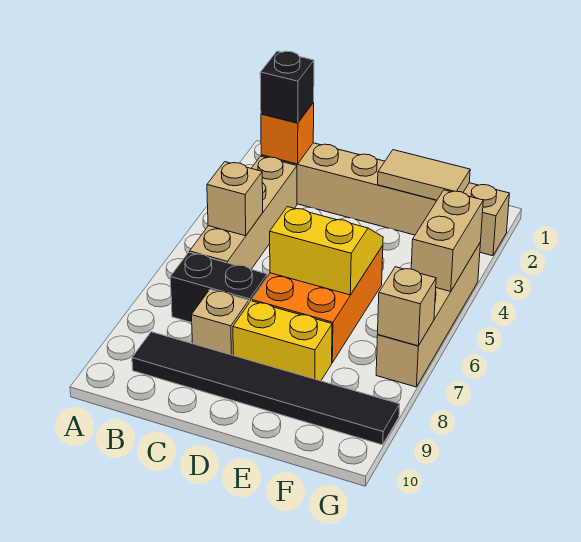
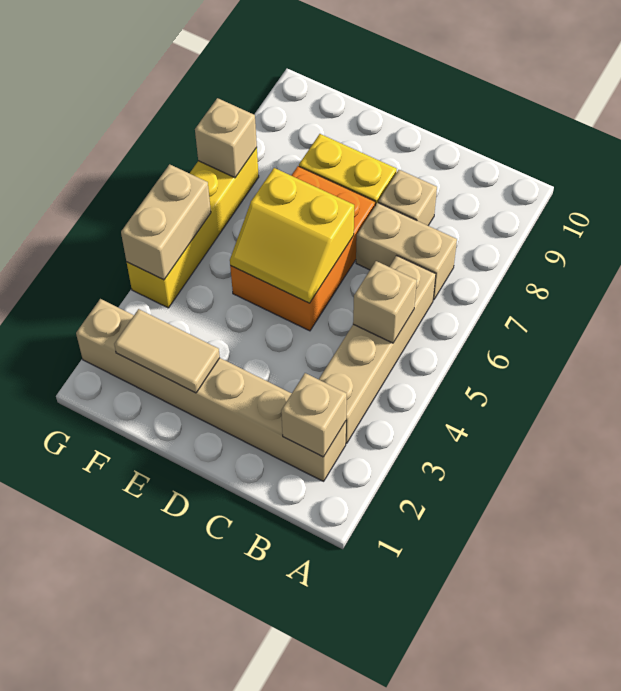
orange 1x1 brick [261,103,314,164] -> tan 1x1 brick [281,373,347,457]
black 1x1 brick [260,51,314,123] -> none
black 1x2 brick [170,252,267,323] -> tan 1x2 brick [356,203,457,300]
black 1x6 tile [132,332,400,445] -> none
tan 1x4 brick [376,242,481,387] -> yellow 1x4 brick [127,148,259,308]

